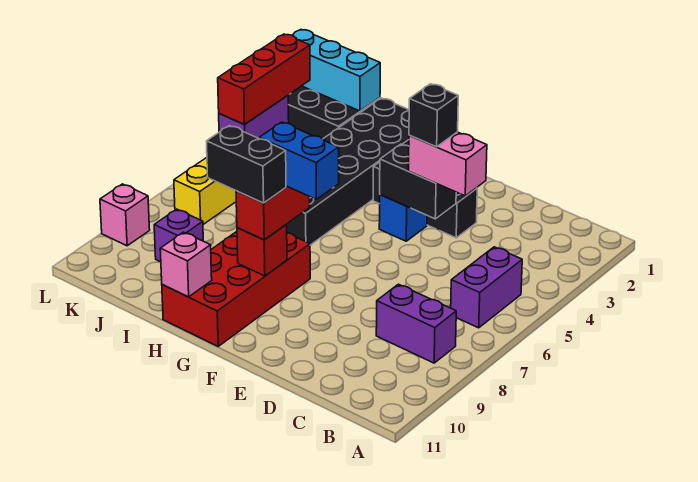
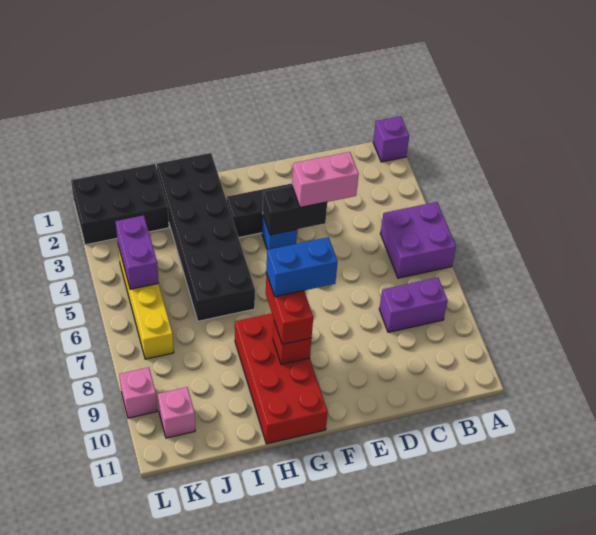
purple 1x2 brick [451,247,522,328] -> purple 2x2 brick [381,202,456,278]
black 1x1 brick [409,84,458,147] -> none
black 1x2 brick [207,126,286,203] -> none
pink 1x1 brick [160,232,212,297] -> pink 1x1 brick moved to [158,387,195,438]
cyan 1x3 brick [292,29,380,111] -> none
purple 1x1 brick [154,209,203,262] -> purple 1x1 brick moved to [373,116,409,162]
red 1x3 brick [218,34,310,125] -> none

